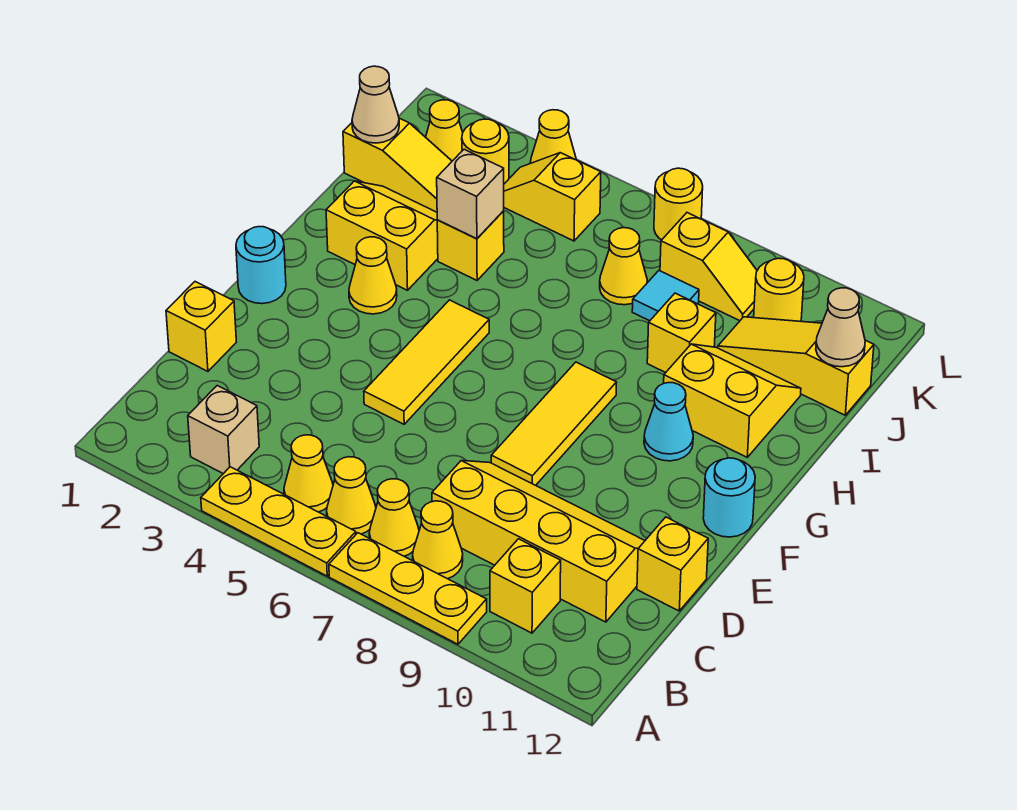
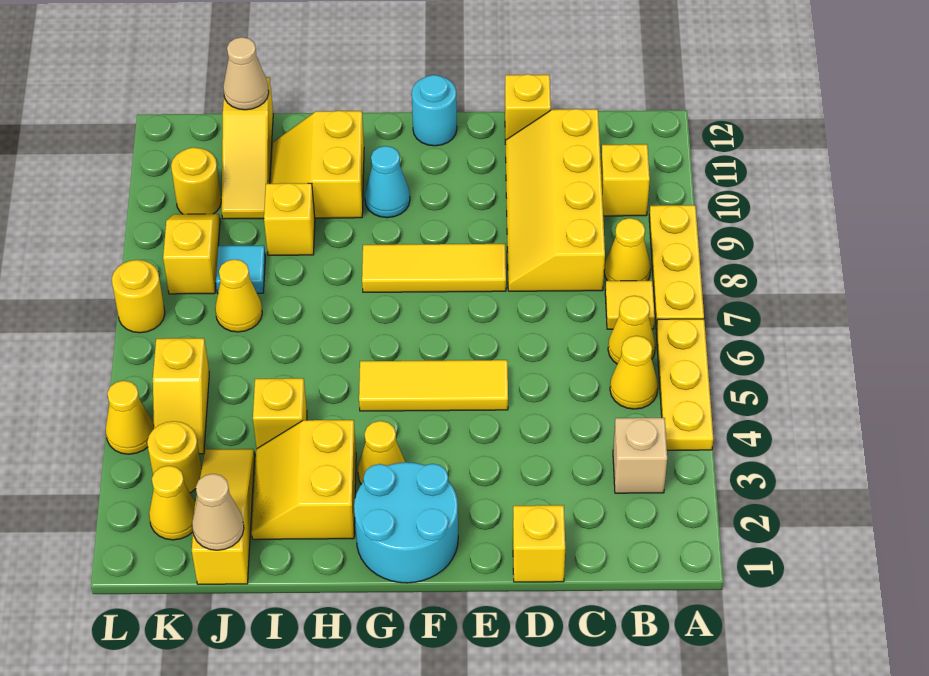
yellow 1x1 cone [369,479,419,556] -> yellow 1x1 tile [605,281,655,329]
cyan 1x1 round brick [236,227,286,304] -> cyan 2x2 round brick [354,462,458,583]
tan 1x1 brick [437,149,504,239] -> none

